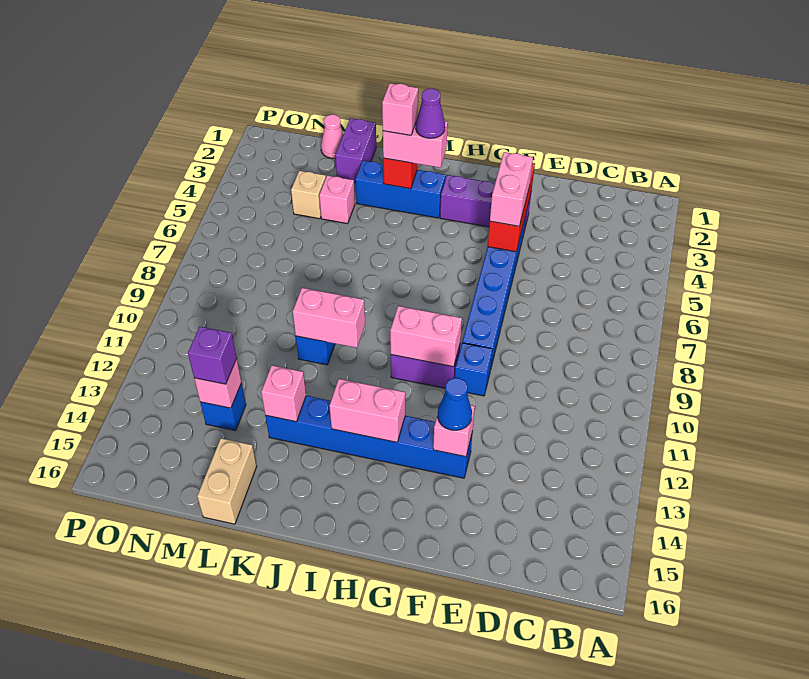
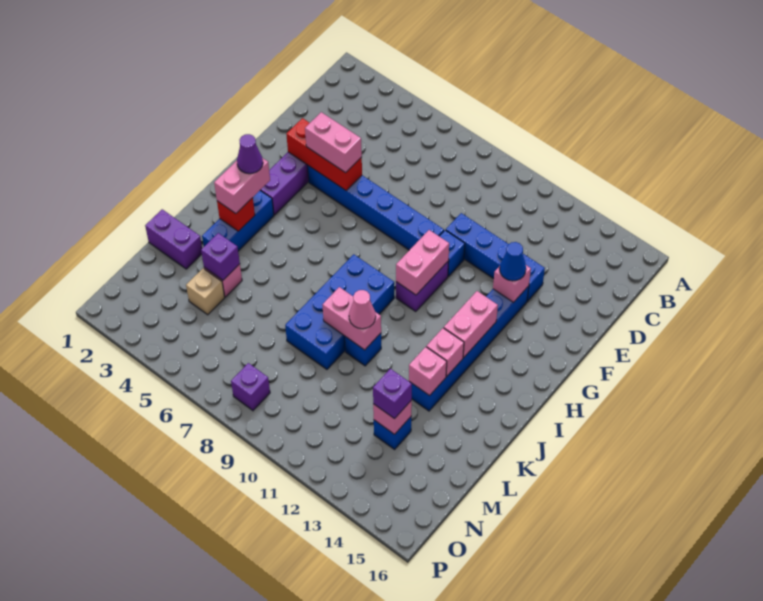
none -> blue 1x4 brick [446,213,545,301]
none -> blue 2x4 brick [285,254,394,369]
pink 1x1 brick [382,83,418,135] -> pink 1x1 brick moved to [426,328,464,376]
pink 1x2 brick [293,288,365,348] -> pink 1x2 brick turned to [323,287,381,350]
none -> purple 1x1 brick [201,233,240,280]
tan 1x2 brick [197,438,257,524] -> none
pink 1x1 cone [321,115,344,158] -> pink 1x1 cone moved to [349,290,376,329]
none -> purple 1x1 brick [231,363,270,411]

